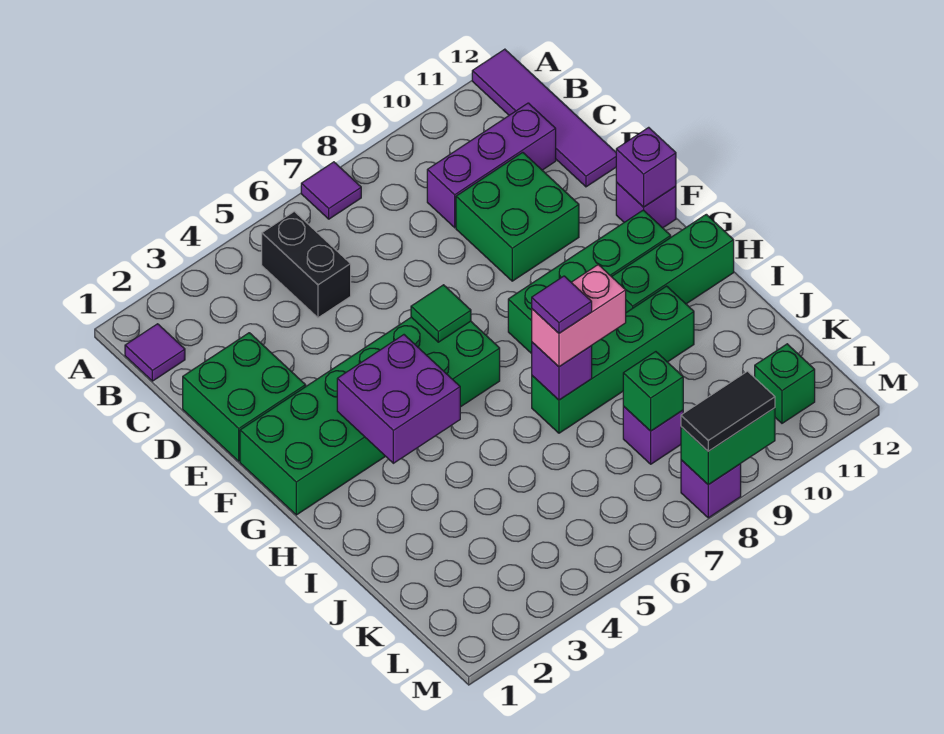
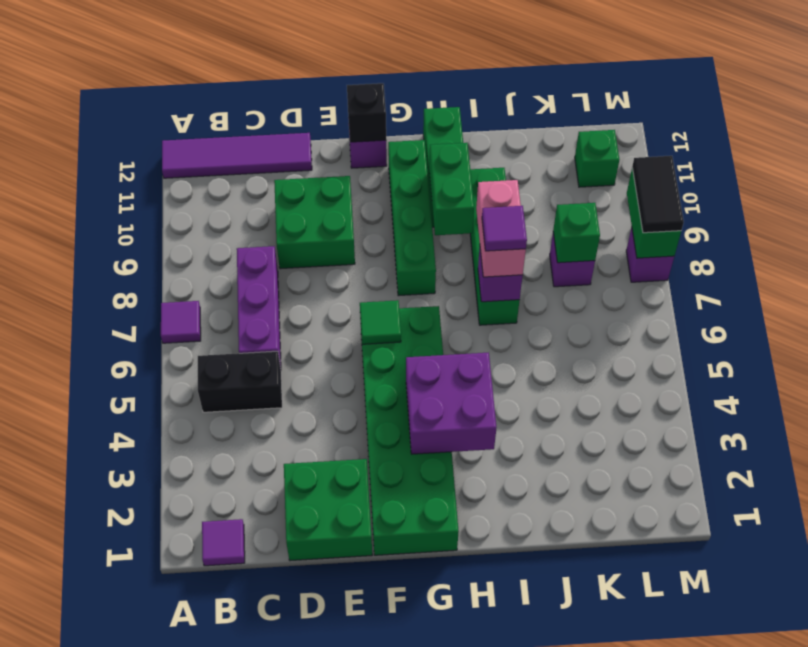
purple 1x3 brick [427,103,556,228] -> purple 1x3 brick moved to [237,246,281,368]
purple 1x1 brick [616,127,676,207] -> black 1x1 brick [347,83,386,142]
none -> green 1x2 brick [429,143,474,235]

